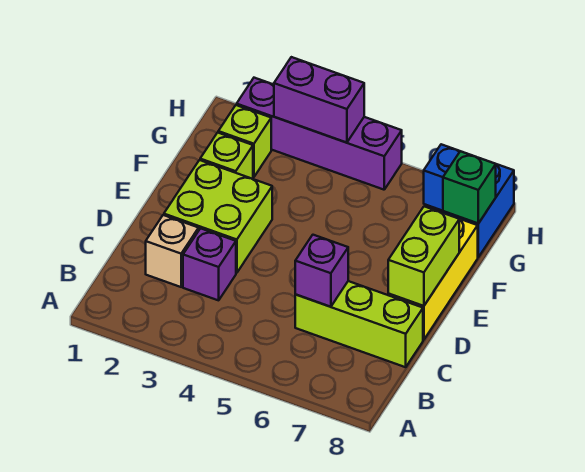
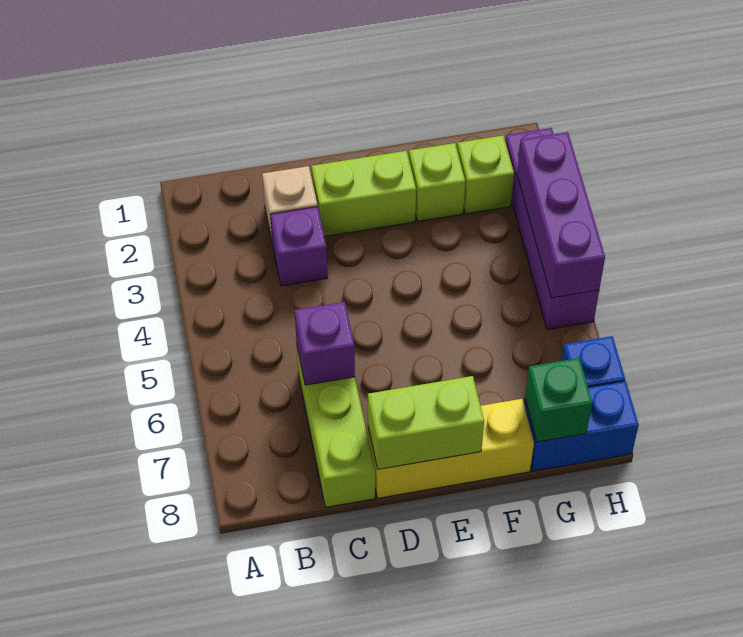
lime 2x2 brick [164,160,272,273] -> lime 1x2 brick [311,151,416,237]
purple 1x2 brick [274,57,364,143] -> purple 1x3 brick [517,132,605,298]

